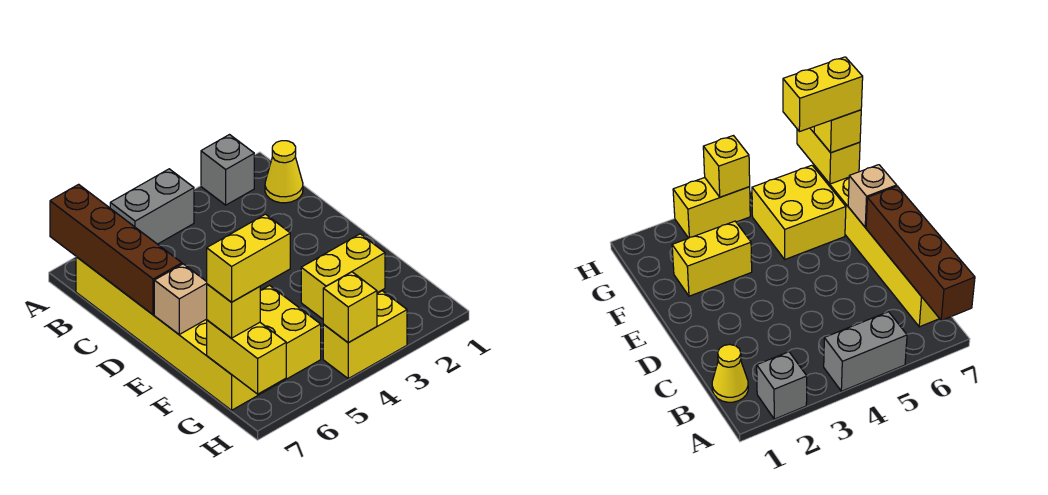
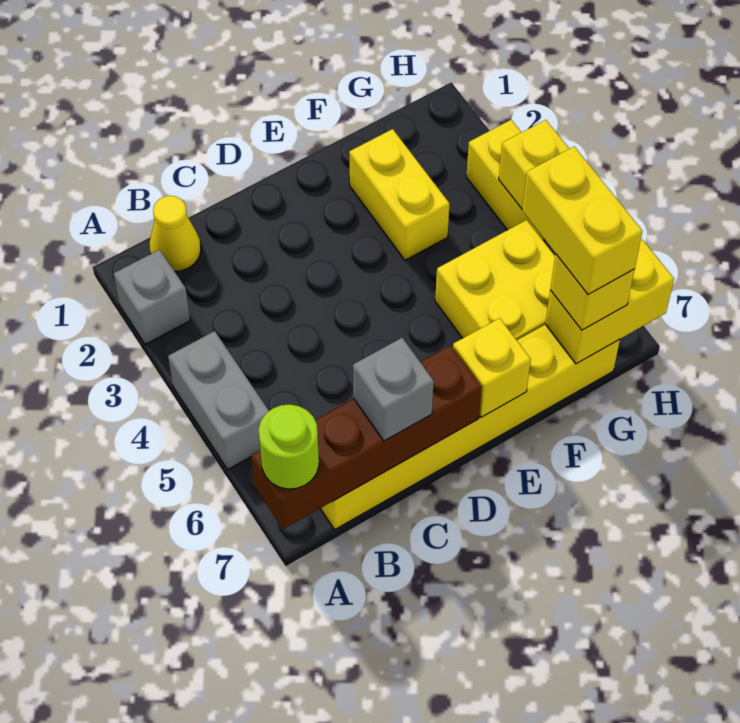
none -> lime 1x1 round brick [259,404,319,489]
none -> grey 1x1 brick [353,338,434,441]
tan 1x1 brick [154,264,207,334] -> yellow 1x1 brick [453,318,531,417]

